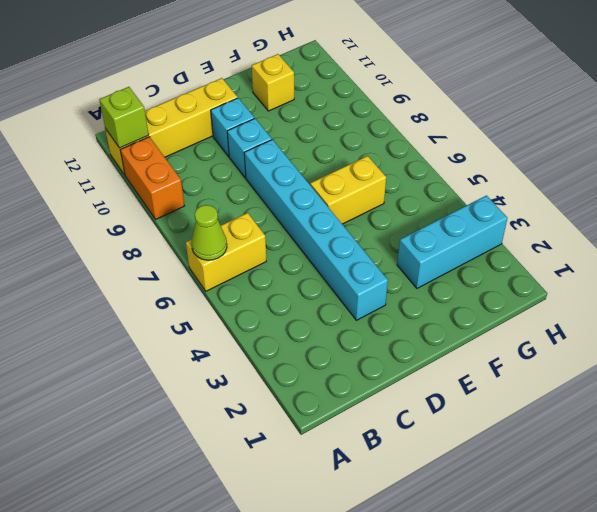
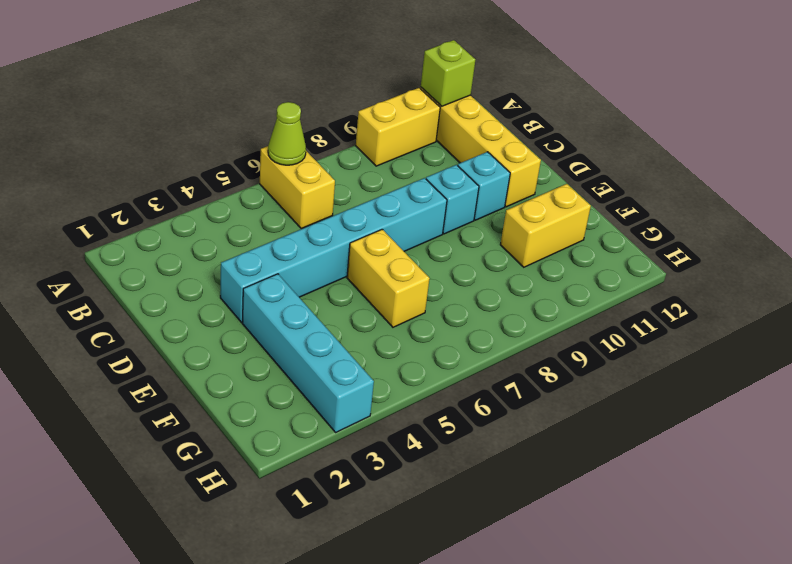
orange 1x2 brick [120,137,184,219] -> yellow 1x2 brick [356,88,440,166]
cyan 1x3 brick [397,196,507,288] -> cyan 1x4 brick [242,274,374,432]
yellow 1x1 brick [252,54,294,111] -> yellow 1x2 brick [500,184,591,267]

